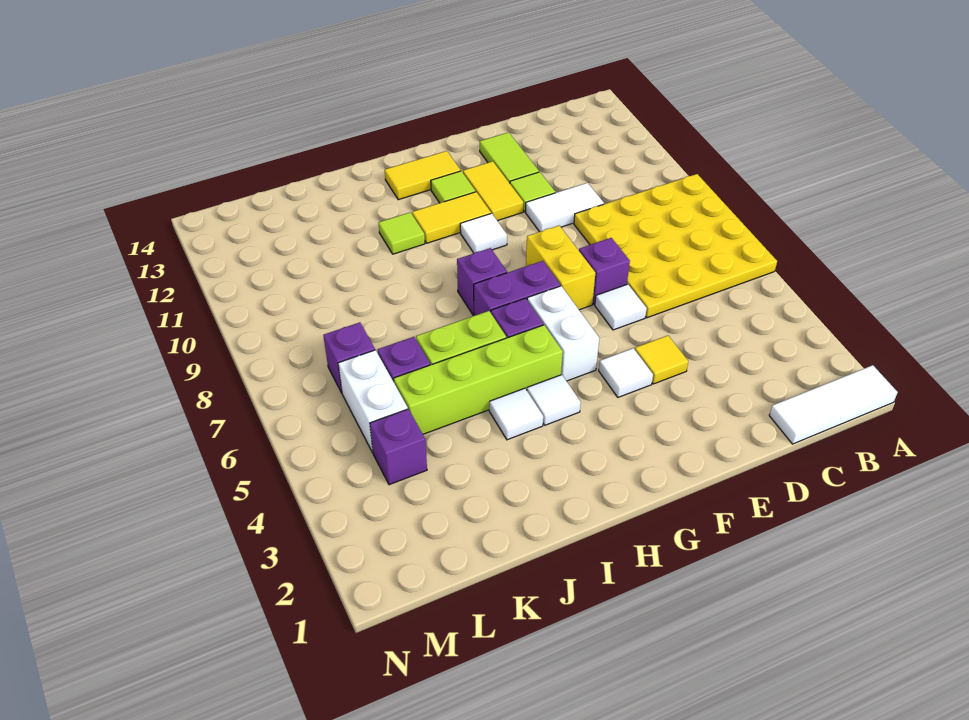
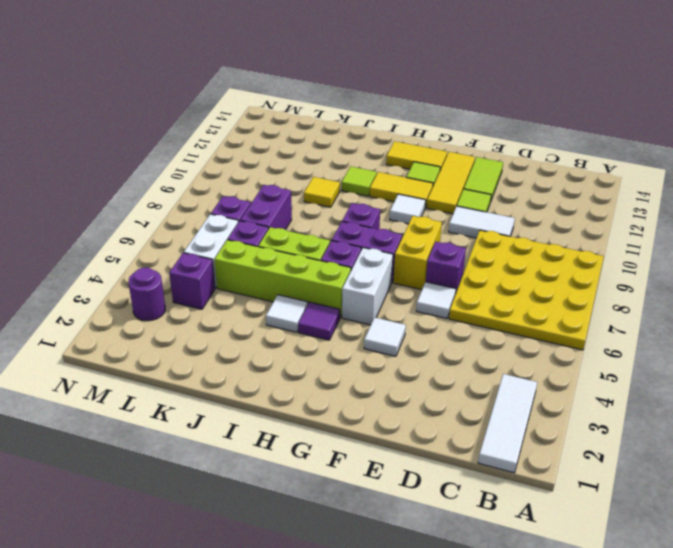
white 1x3 tile [769,365,898,444] -> white 1x3 tile turned to [478,374,537,473]
yellow 1x1 tile [635,336,688,384] -> yellow 1x1 tile moved to [304,177,340,207]
yellow 1x2 tile [463,161,523,221] -> yellow 1x3 tile [427,152,475,214]
white 1x1 tile [527,375,581,425] -> purple 1x1 tile [298,302,340,340]
none -> purple 1x2 brick [240,185,292,230]
none -> purple 1x1 round brick [129,268,165,321]

